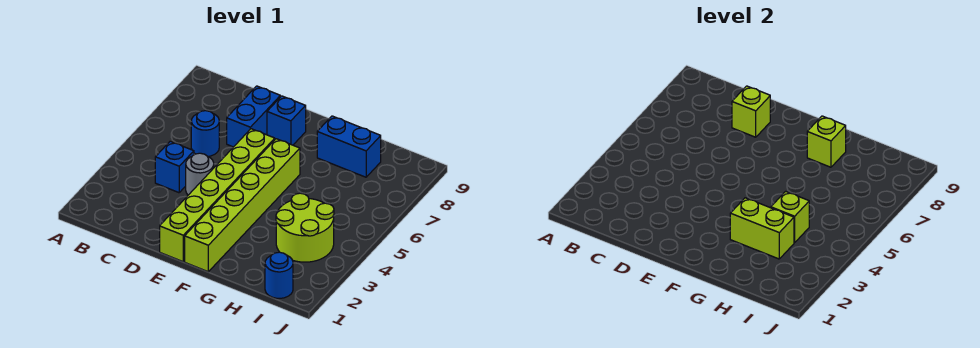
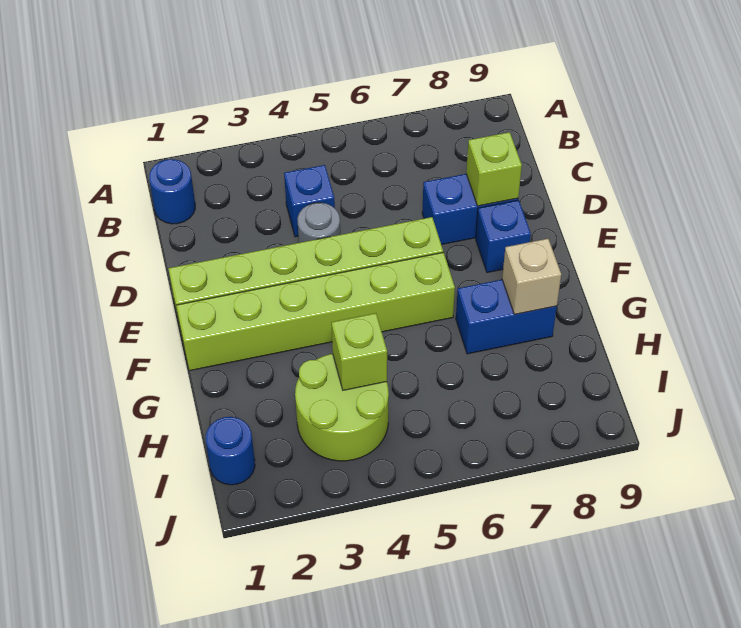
blue 1x1 round brick [191,111,219,156] -> blue 1x1 round brick moved to [149,159,195,224]
lime 1x2 brick [730,198,794,259] -> none
blue 1x2 brick [317,116,381,177] -> blue 1x2 brick turned to [456,280,557,354]
lime 1x1 brick [807,116,846,167] -> tan 1x1 brick [502,239,561,314]

